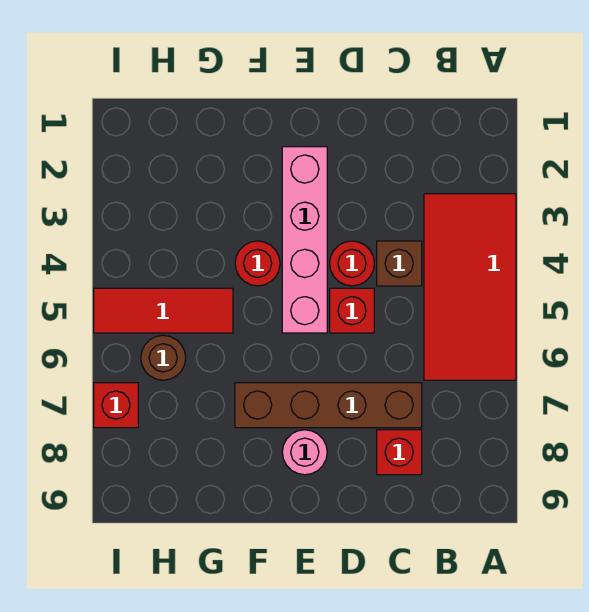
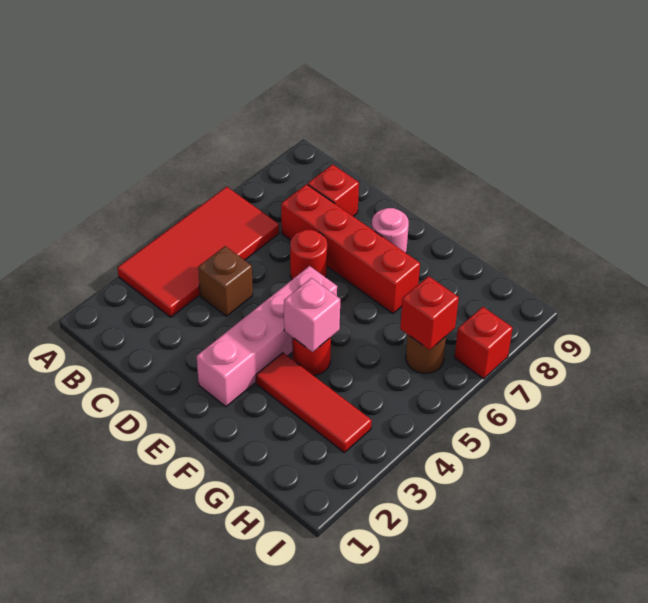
brown 1x4 brick [235,383,422,428] -> red 1x4 brick [281,184,420,313]
red 1x1 round brick [330,241,374,286] -> red 1x1 round brick moved to [290,230,327,279]
red 1x1 brick [330,288,374,333] -> red 1x1 brick moved to [400,276,459,350]
none -> pink 1x1 brick [284,278,340,352]
red 1x3 tile [94,288,233,333] -> red 1x3 tile moved to [256,353,372,452]

